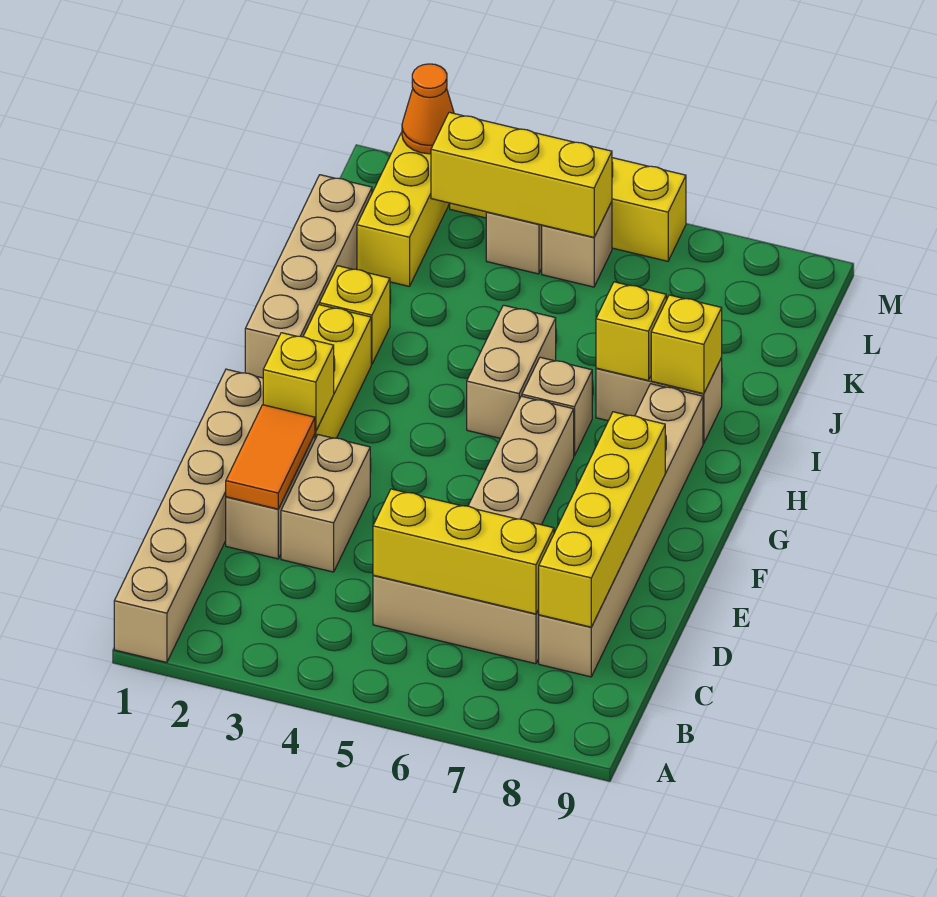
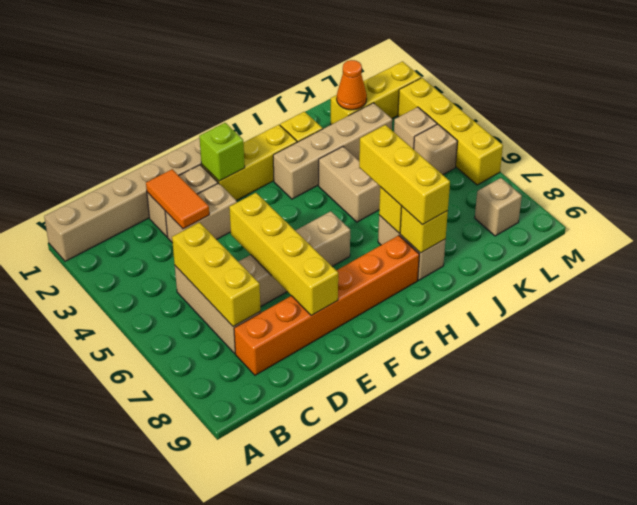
tan 1x6 brick [539,384,703,677] -> orange 1x6 brick [234,235,419,375]
yellow 1x4 brick [539,412,665,627] -> yellow 1x4 brick turned to [229,193,338,316]
orange 1x2 tile [226,405,315,509] -> orange 1x2 tile turned to [146,169,209,229]
yellow 1x1 brick [263,333,334,431] -> lime 1x1 brick [199,123,245,181]
tan 1x4 brick [245,175,372,378] -> tan 1x4 brick moved to [273,103,392,199]
tan 1x2 brick [467,305,556,438] -> tan 1x2 brick turned to [319,147,380,222]
tan 1x1 brick [522,357,592,456] -> tan 1x1 brick moved to [475,178,522,236]
yellow 1x3 brick [431,112,612,237] -> yellow 1x3 brick moved to [359,125,450,225]
orange 1x1 cone [402,64,454,154] -> orange 1x1 cone moved to [337,60,367,110]

